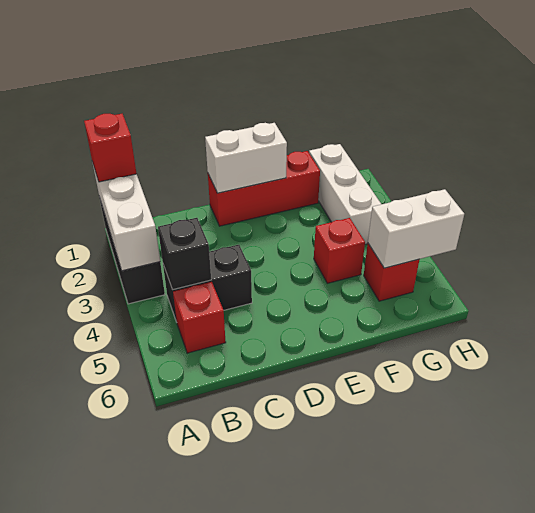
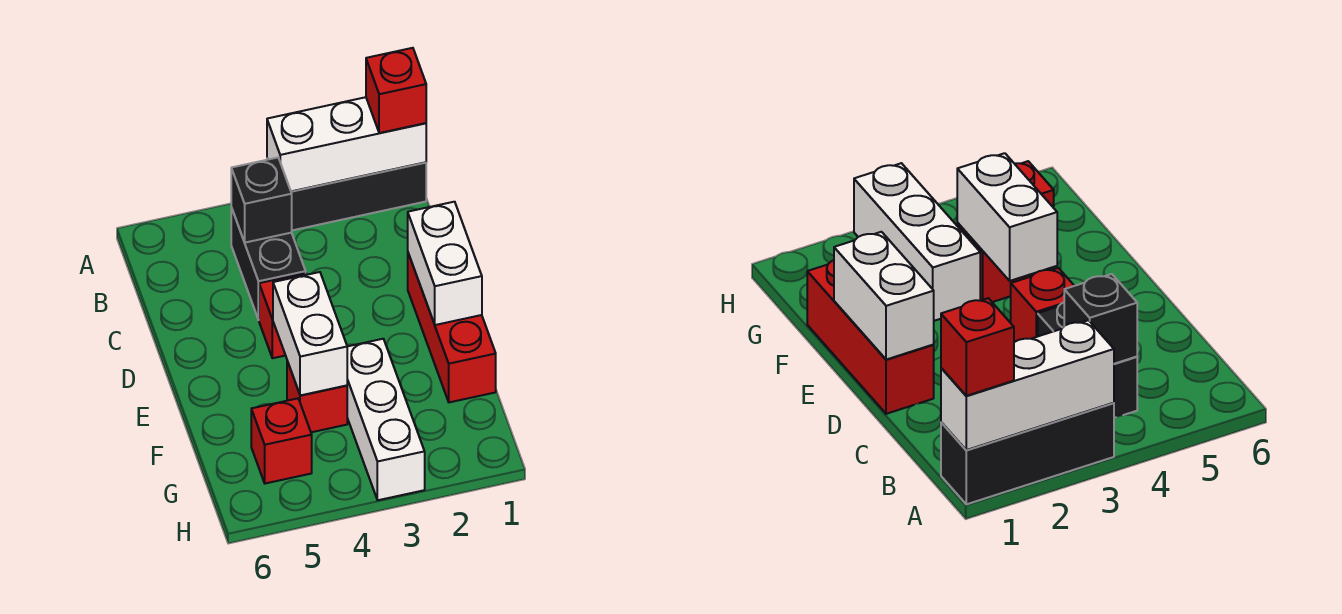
red 1x1 brick [173,282,226,353] -> red 1x1 brick moved to [259,273,307,358]
white 1x3 brick [309,144,381,244] -> white 1x3 brick turned to [347,339,425,500]
white 1x2 brick [368,189,464,268] -> white 1x2 brick moved to [273,272,347,395]

